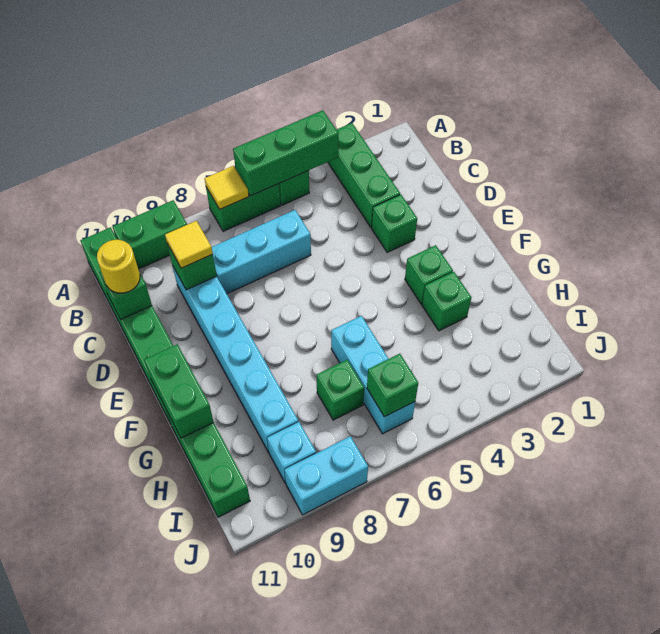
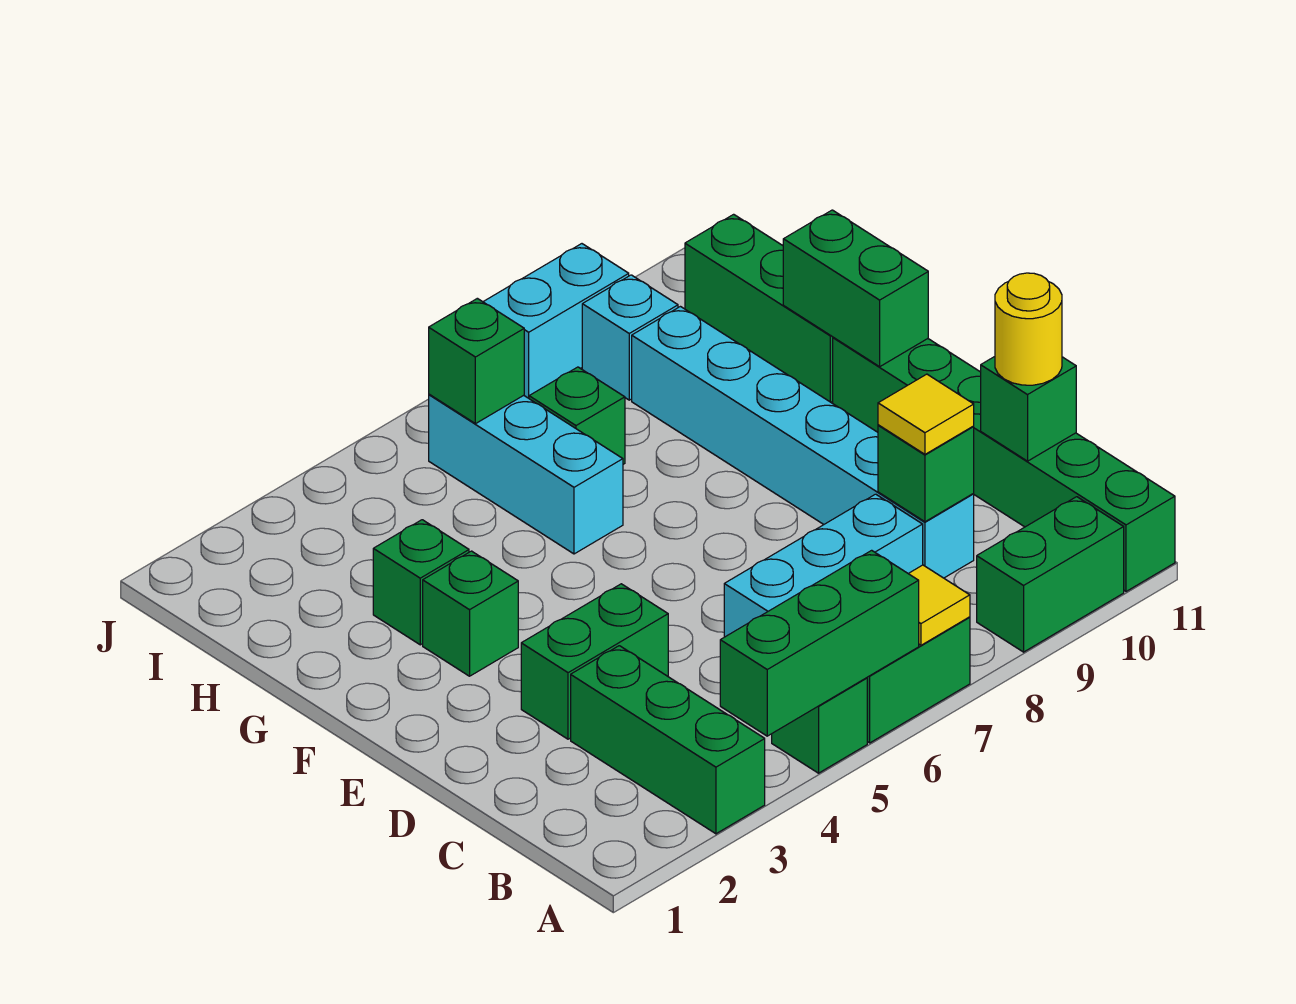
green 1x1 brick [372,195,417,252] -> green 1x2 brick [521,584,668,739]

